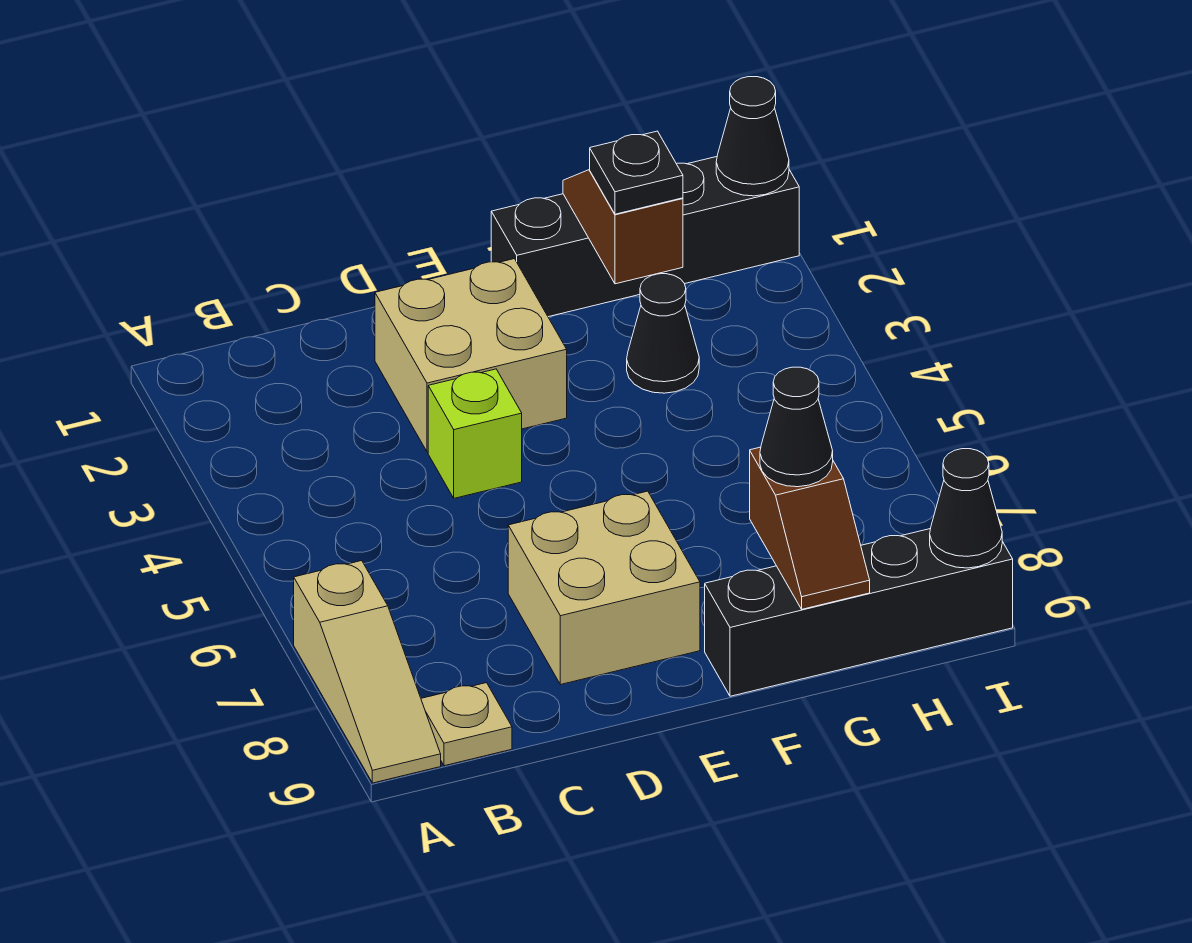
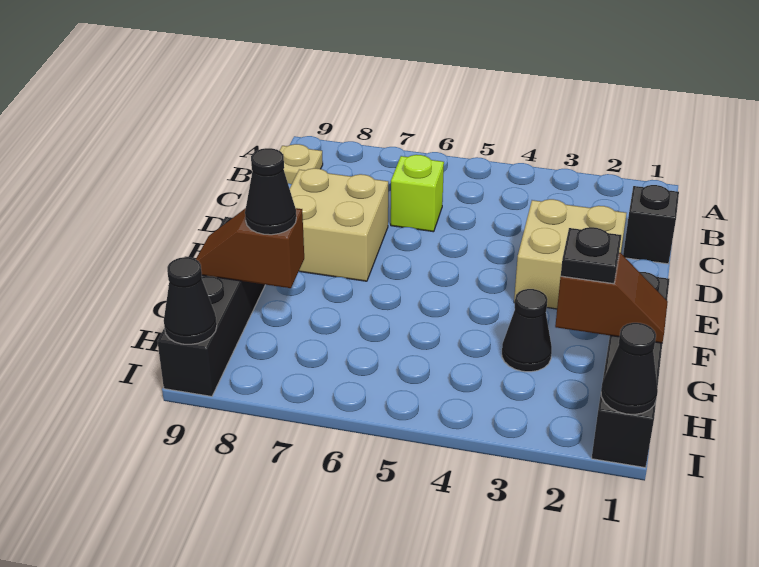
tan 1x3 slope [294,561,441,783] -> none
none -> black 1x1 brick [623,185,679,264]
lime 1x1 brick [428,369,522,498] -> lime 1x1 brick moved to [391,155,444,232]

